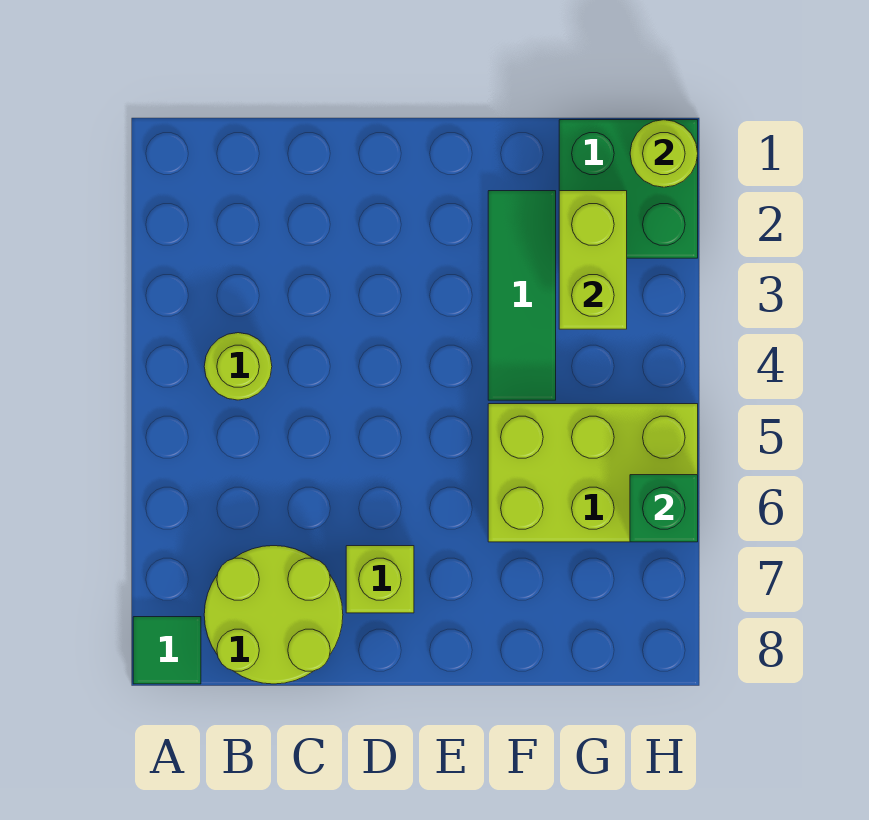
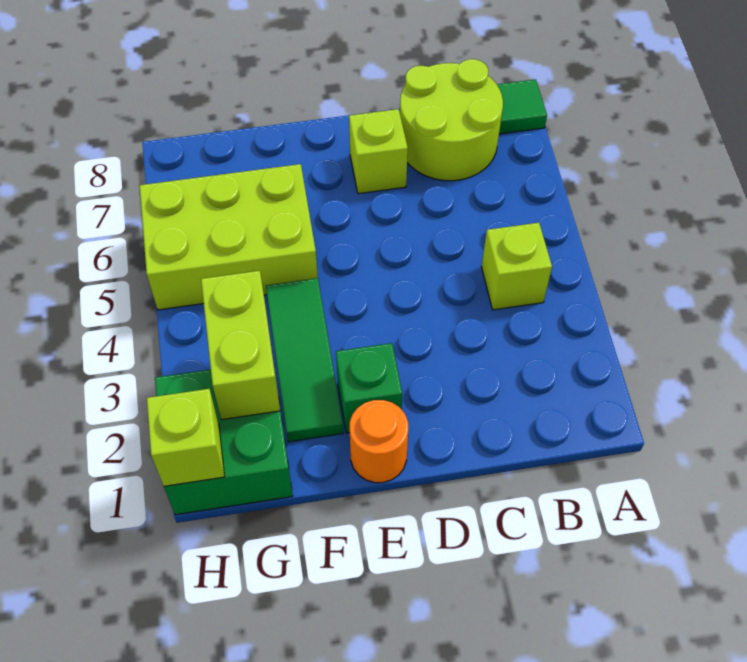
lime 1x1 round brick [204,333,272,400] -> lime 1x1 brick [481,223,552,310]
none -> orange 1x1 round brick [350,400,408,483]
lime 1x1 round brick [630,120,698,187] -> lime 1x1 brick [147,389,225,486]
green 1x1 brick [630,475,698,542] -> green 1x1 brick moved to [336,343,402,433]

